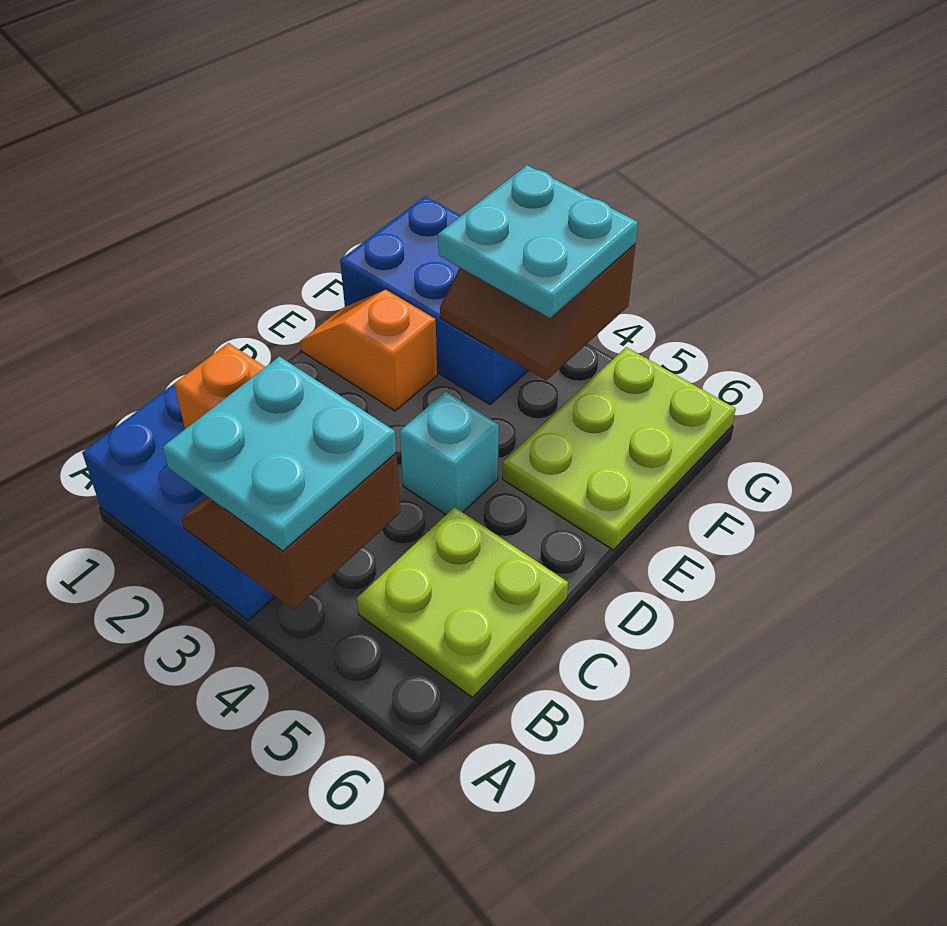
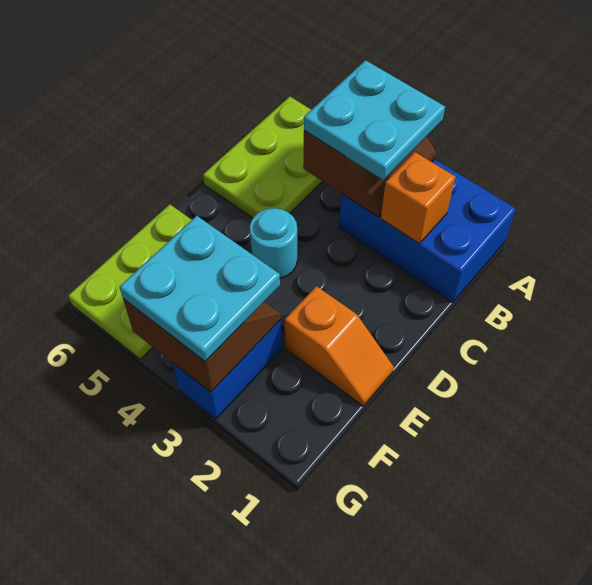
lime 2x2 plate [357,507,568,698] -> lime 2x3 plate [203,97,323,218]
cyan 1x1 brick [400,392,499,515] -> cyan 1x1 round brick [250,208,297,279]
blue 2x3 brick [340,197,529,405] -> blue 1x2 brick [173,320,282,419]

